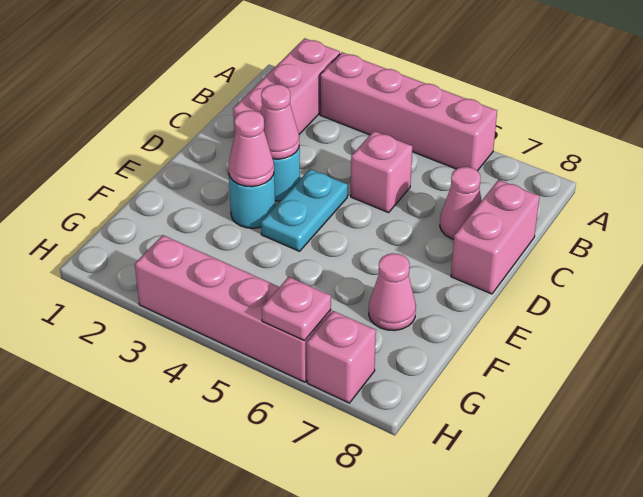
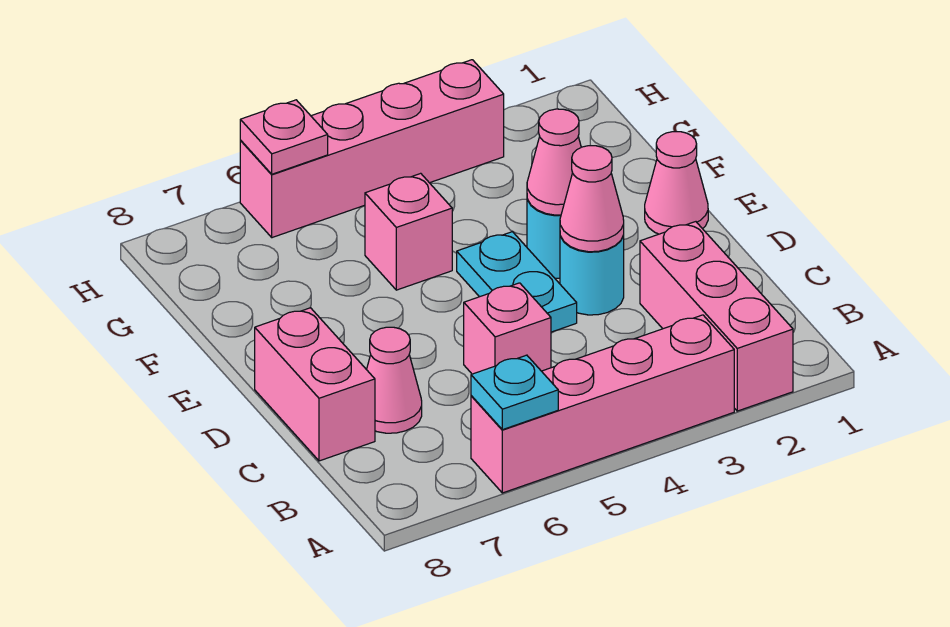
none -> cyan 1x1 plate [471,355,558,430]
pink 1x1 cone [369,253,416,331] -> pink 1x1 cone moved to [645,132,708,234]
pink 1x1 brick [307,311,376,403] -> pink 1x1 brick moved to [365,173,452,290]

